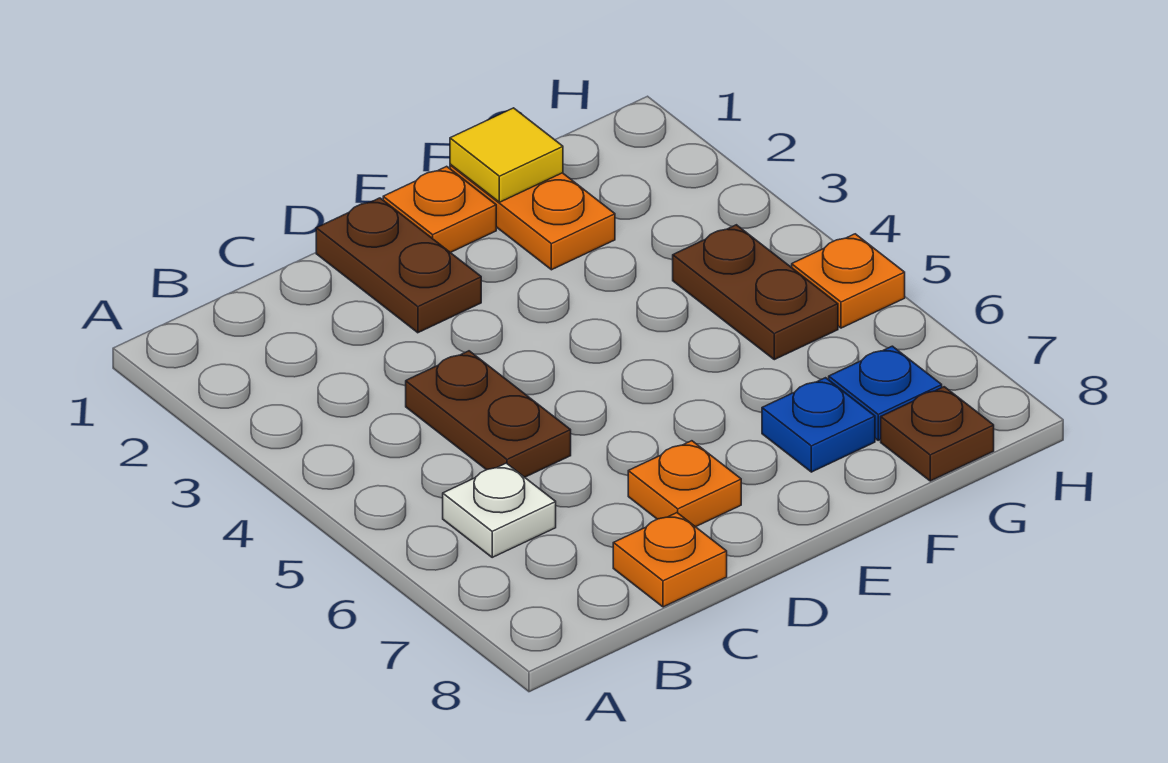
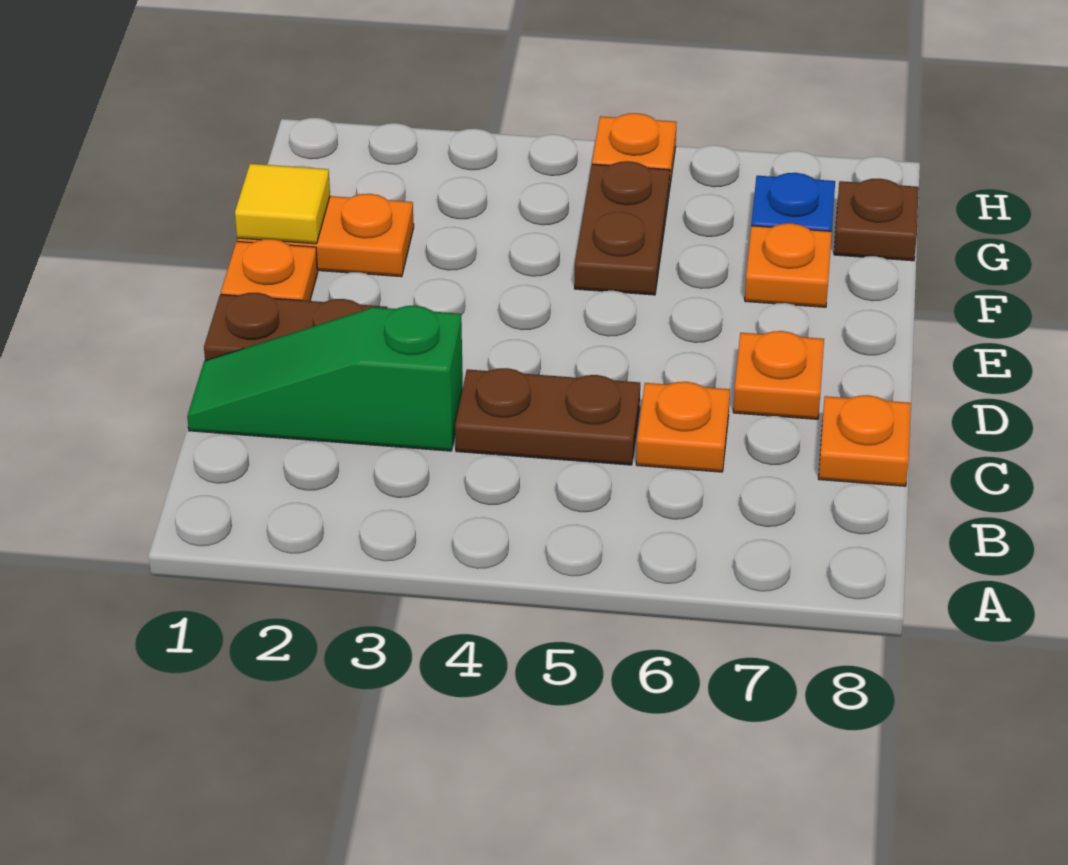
white 1x1 plate [443,463,556,557] -> none
none -> green 1x3 slope [187,306,463,451]
none -> orange 1x1 plate [636,382,730,472]
blue 1x1 plate [762,378,875,472] -> orange 1x1 plate [745,223,832,307]
brown 1x2 plate [673,225,838,360] -> brown 1x2 plate turned to [574,161,670,295]

